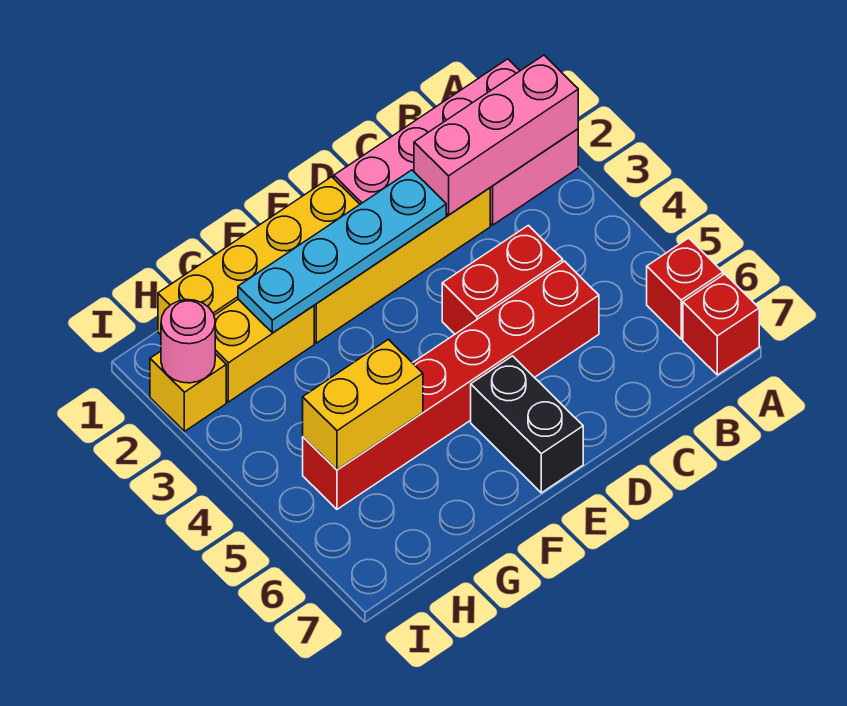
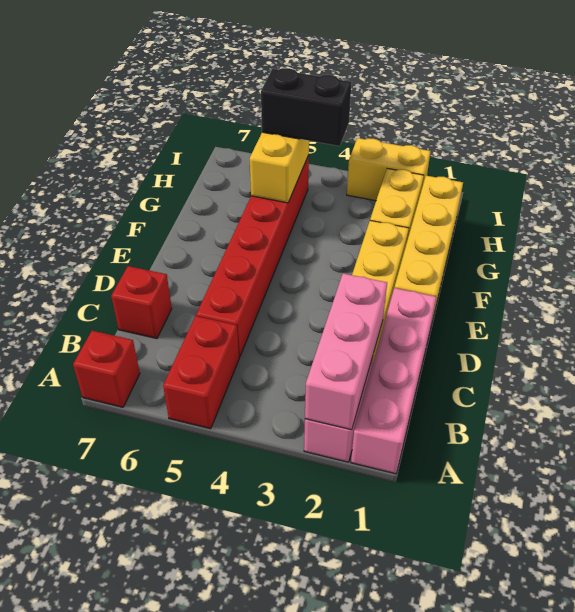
red 1x1 brick [647,238,723,339] -> red 1x1 brick moved to [111,266,172,338]
red 1x2 brick [442,225,563,334] -> red 1x2 brick moved to [163,316,239,429]
cyan 1x4 plate [238,170,446,333] -> none
black 1x2 brick [471,356,583,493] -> black 1x2 brick moved to [261,68,352,146]
yellow 1x1 brick [150,351,226,431] -> yellow 1x2 brick [347,138,431,201]
pink 1x1 round brick [161,300,215,383] -> none

